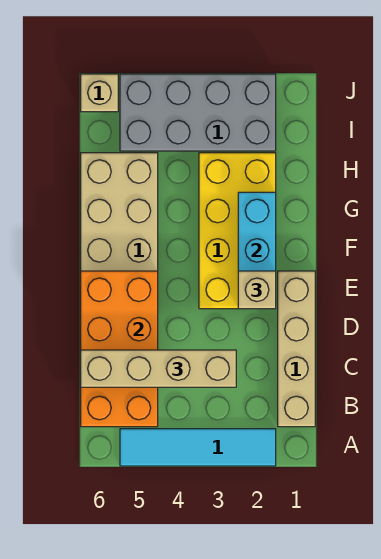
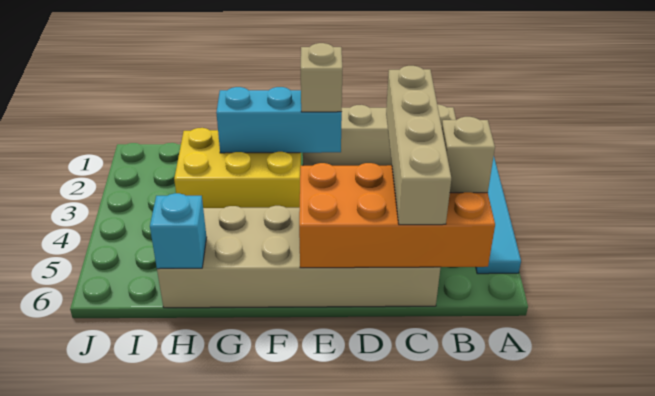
yellow 2x4 brick [199,153,276,309] -> yellow 2x3 brick [174,128,301,208]
none -> cyan 1x1 brick [150,193,207,269]
grey 2x4 brick [120,74,276,151] -> none
tan 1x1 brick [81,74,118,112] -> tan 1x1 brick moved to [442,117,495,193]

